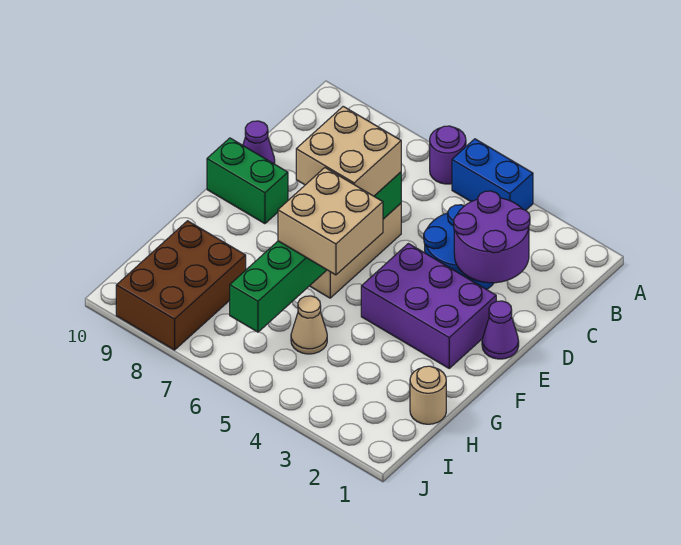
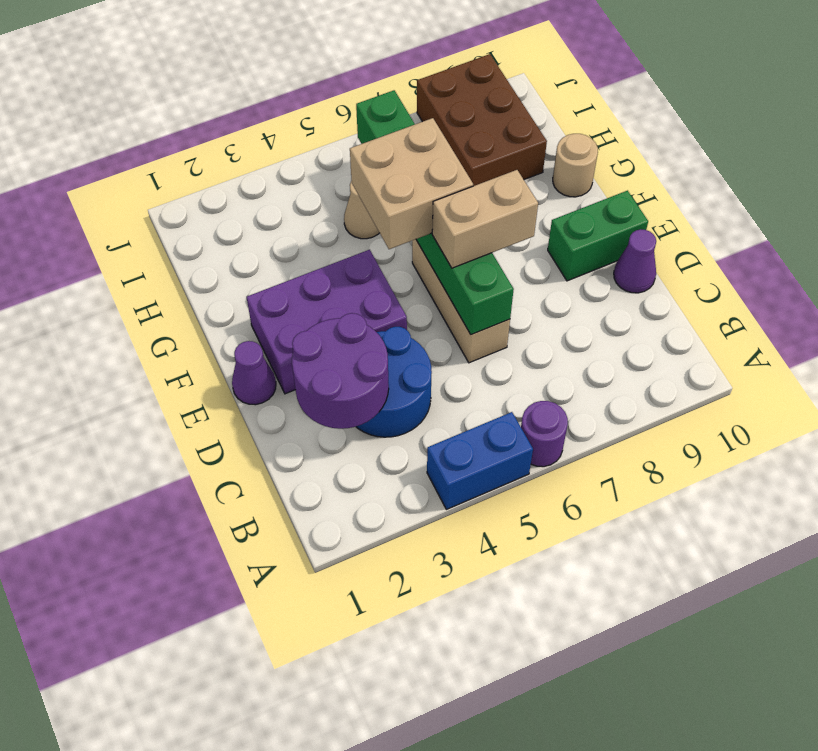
tan 2x2 brick [296,106,401,196] -> tan 1x2 brick [432,170,538,268]
tan 1x1 round brick [410,366,446,424] -> tan 1x1 round brick moved to [553,134,598,197]

